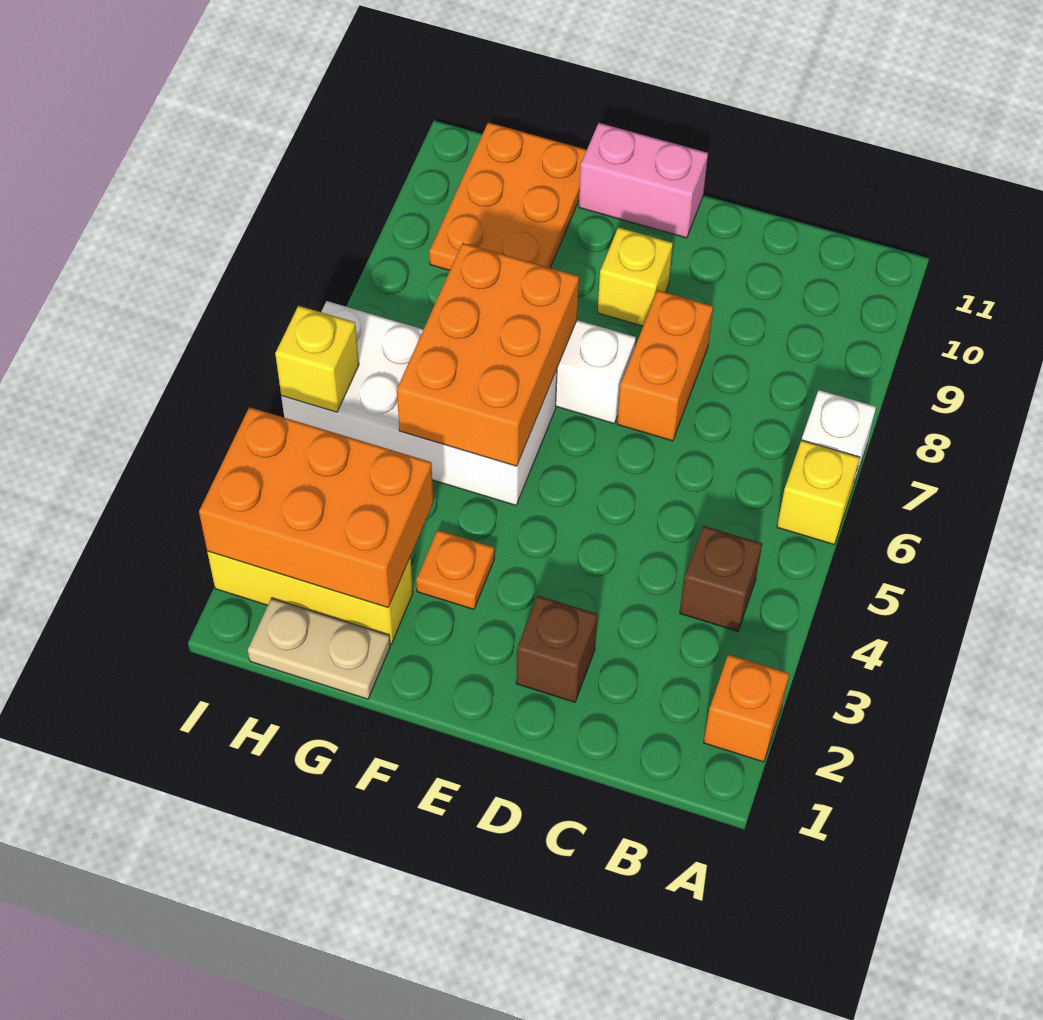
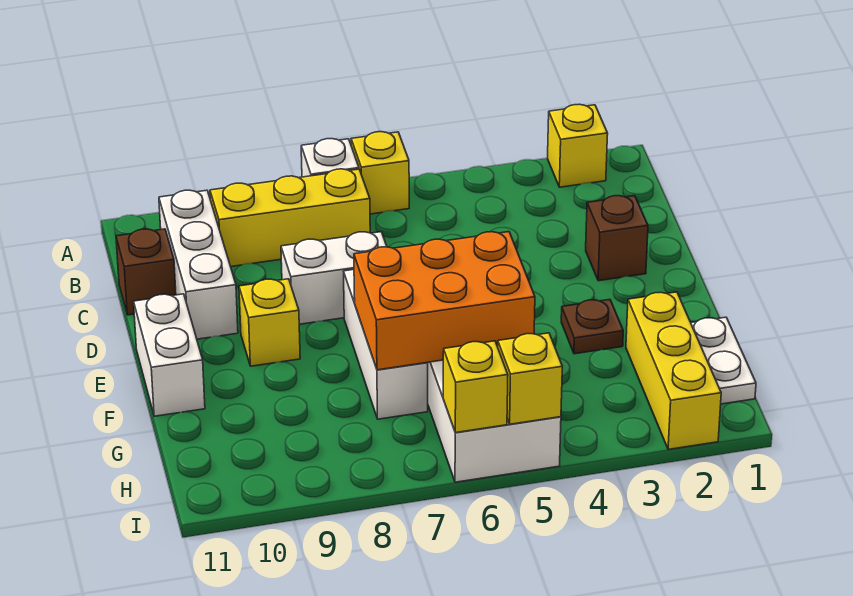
orange 1x1 brick [704,654,789,762] -> yellow 1x1 brick [548,104,608,187]
brown 1x1 brick [680,526,762,631] -> brown 1x1 brick moved to [116,229,176,315]
none -> yellow 1x3 brick [210,169,370,267]
none -> white 1x3 brick [159,190,238,339]
orange 1x2 brick [617,290,713,441] -> white 1x2 brick [281,232,387,324]
pink 1x2 brick [579,123,708,238] -> white 1x2 brick [134,294,205,416]
orange 1x1 plate [416,530,494,609] -> brown 1x1 plate [561,300,623,354]
tan 1x2 plate [248,598,390,699] -> white 1x2 plate [691,317,756,404]
orange 2x3 brick [199,407,433,608] -> none
orange 2x3 plate [429,122,587,270] -> none
none -> yellow 1x1 brick [443,341,508,433]

